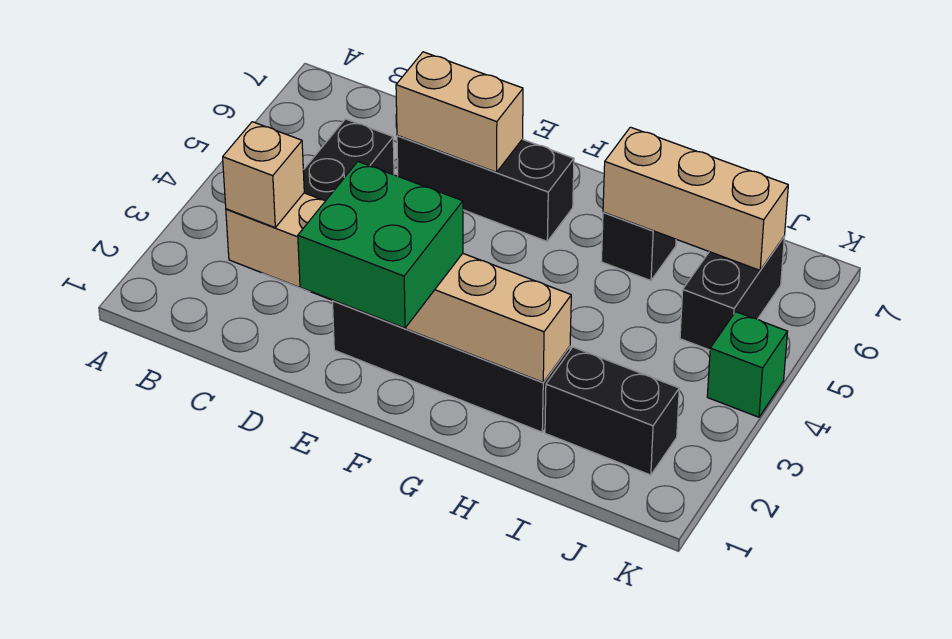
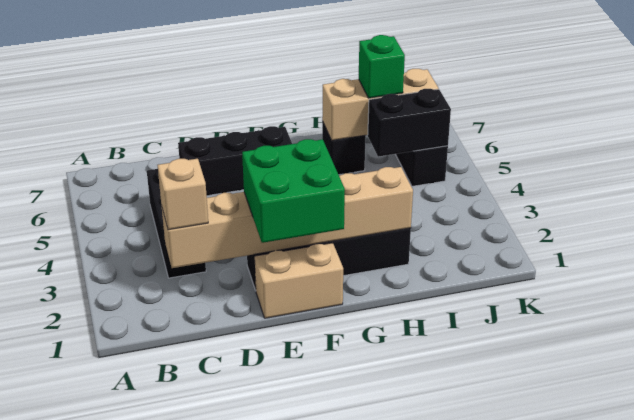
tan 1x2 brick [396,52,523,172] -> tan 1x2 brick moved to [255,243,343,318]
black 1x2 brick [545,347,679,475] -> black 1x2 brick moved to [368,89,451,157]
green 1x1 brick [707,312,788,417] -> green 1x1 brick moved to [359,35,405,98]

